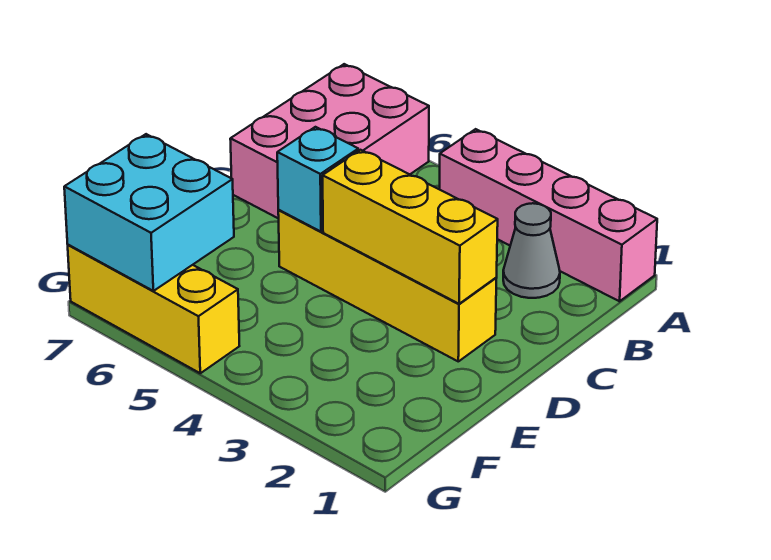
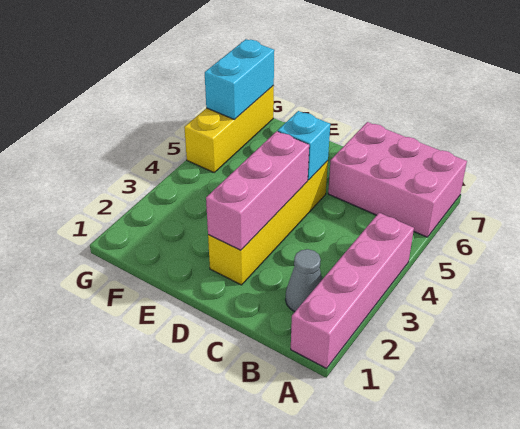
yellow 1x3 brick [323,150,498,304] -> pink 1x3 brick [206,131,309,250]
cyan 2x2 brick [64,134,234,291] -> cyan 1x2 brick [205,39,274,120]

